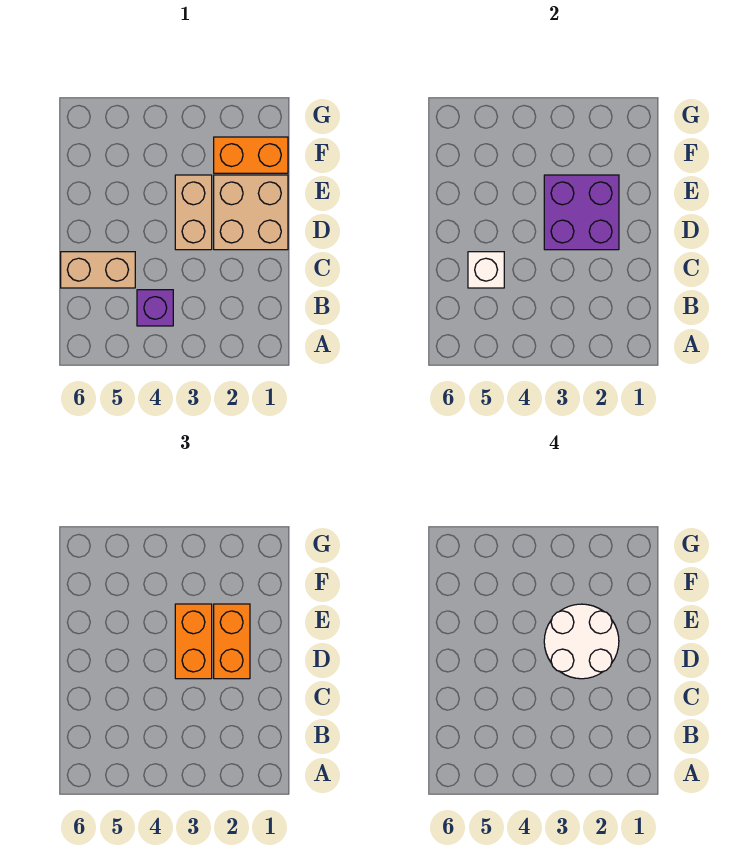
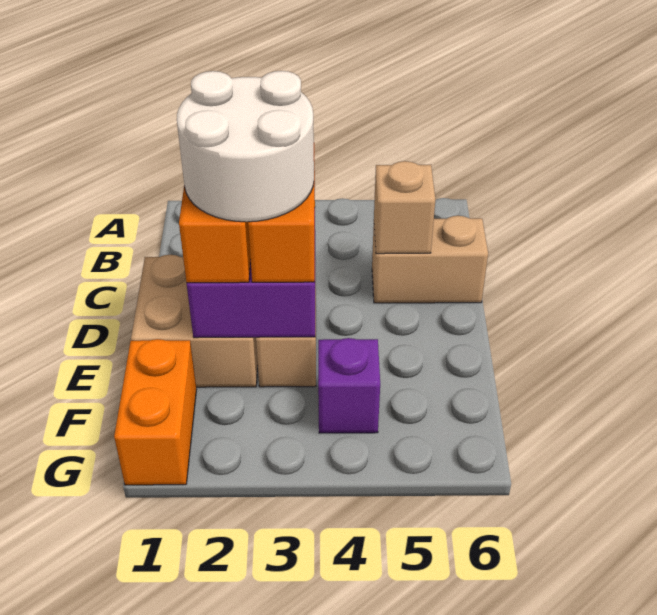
purple 1x1 brick [137,290,173,326] -> purple 1x1 brick moved to [318,338,380,433]
white 1x1 brick [468,252,504,288] -> tan 1x1 brick [374,161,436,254]
orange 1x2 brick [214,137,288,173] -> orange 1x2 brick turned to [114,339,196,485]

